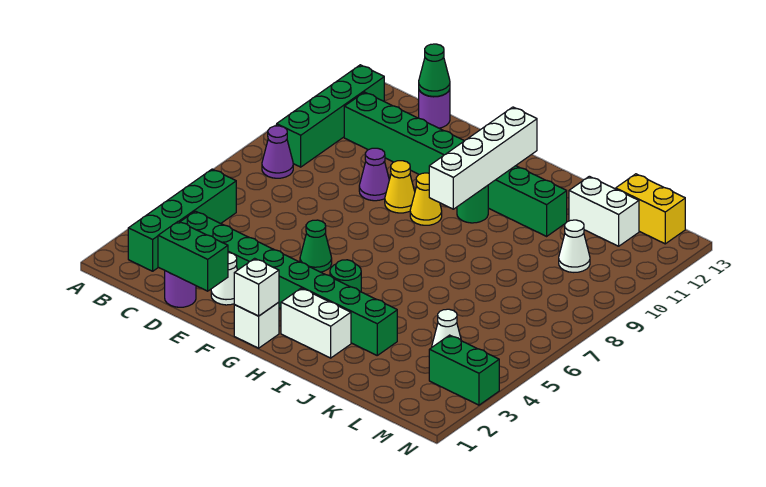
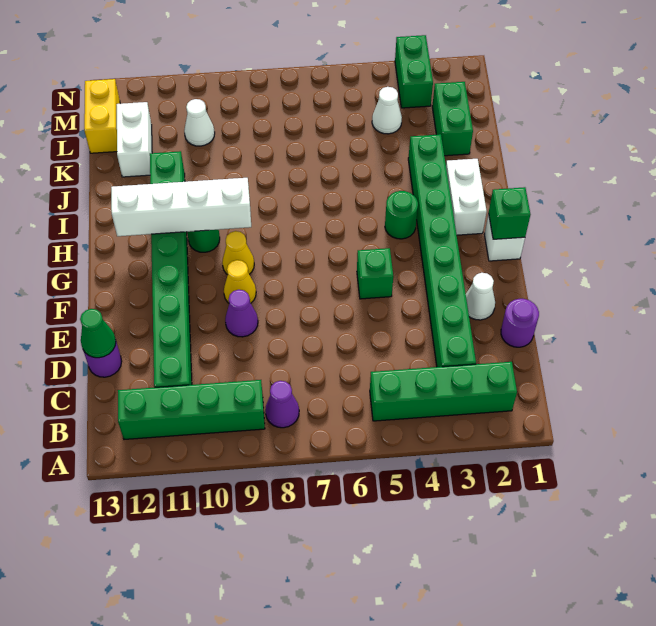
green 1x2 brick [158,221,228,291] -> green 1x2 brick moved to [432,82,473,156]
green 1x1 cone [300,220,332,272] -> green 1x1 brick [357,248,393,299]
white 1x1 brick [234,258,279,316] -> green 1x1 brick [489,187,530,239]

